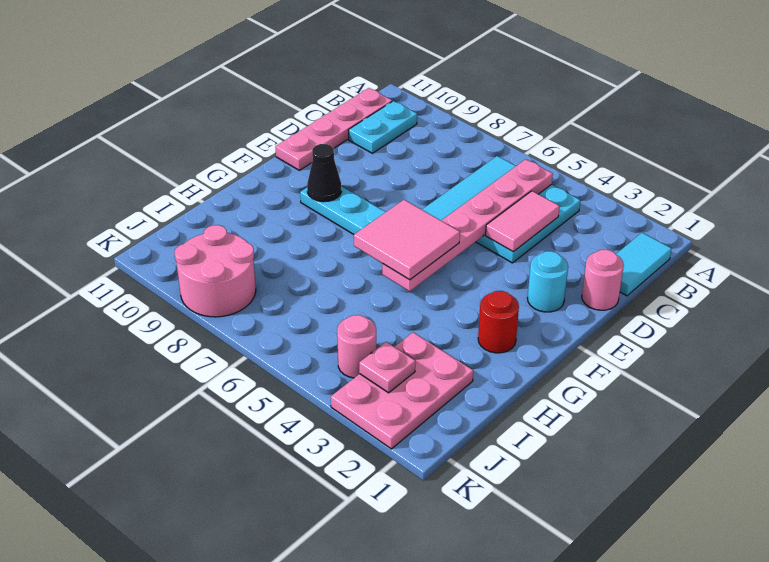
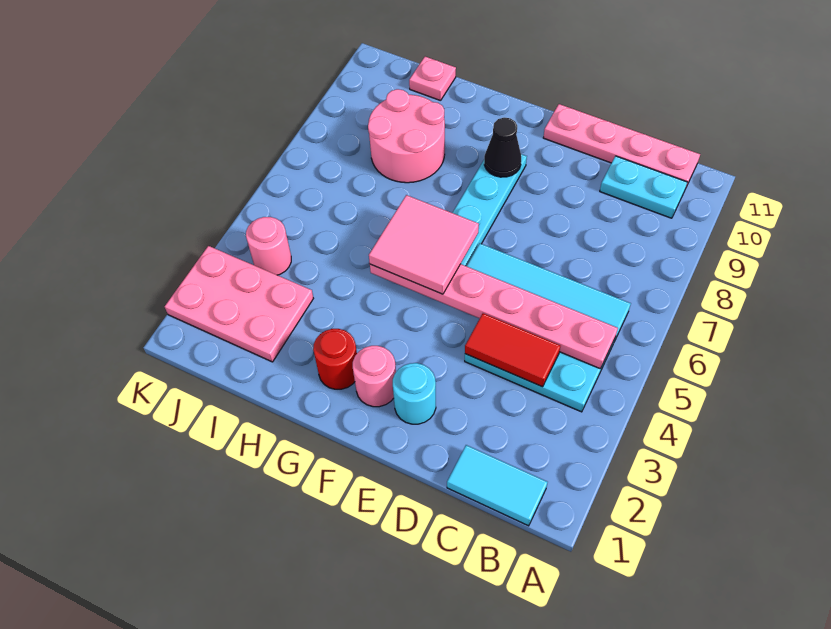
pink 1x2 tile [486,191,559,252] -> red 1x2 tile [465,313,560,387]
pink 1x1 round brick [582,250,624,310] -> pink 1x1 round brick moved to [353,346,396,407]
pink 1x1 plate [359,342,415,393] -> pink 1x1 plate moved to [409,57,456,101]
pink 2x2 round brick [175,225,256,317] -> pink 2x2 round brick moved to [368,89,445,183]

